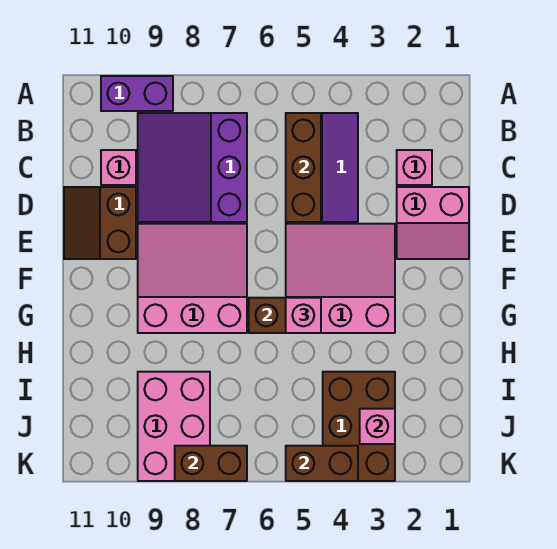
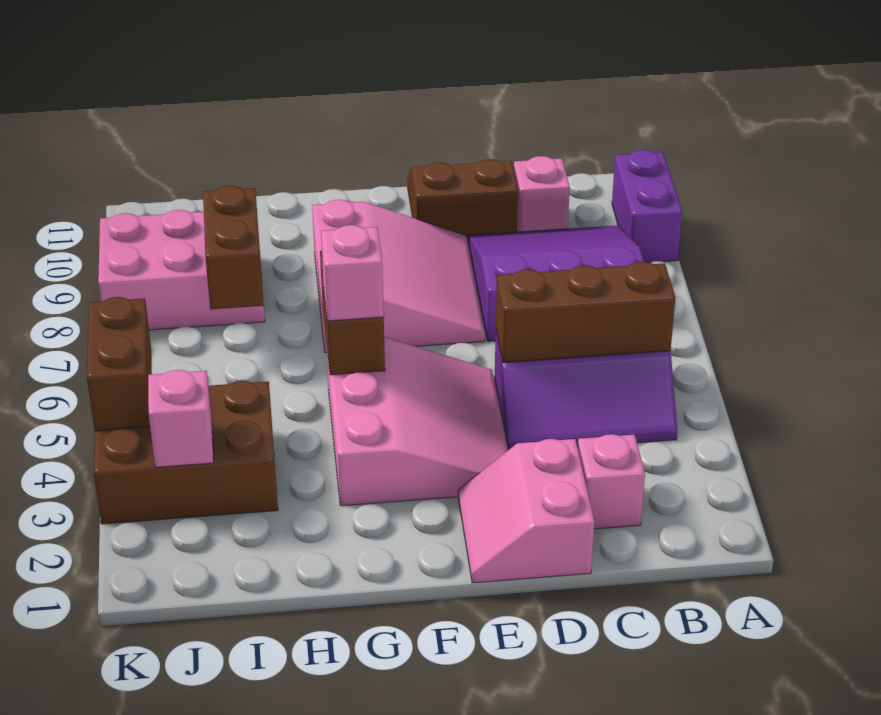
brown 1x2 brick [175,446,247,481] -> brown 1x2 brick moved to [203,186,264,309]

